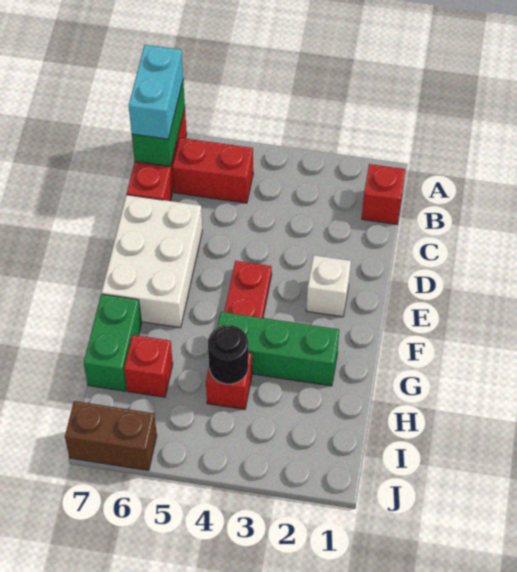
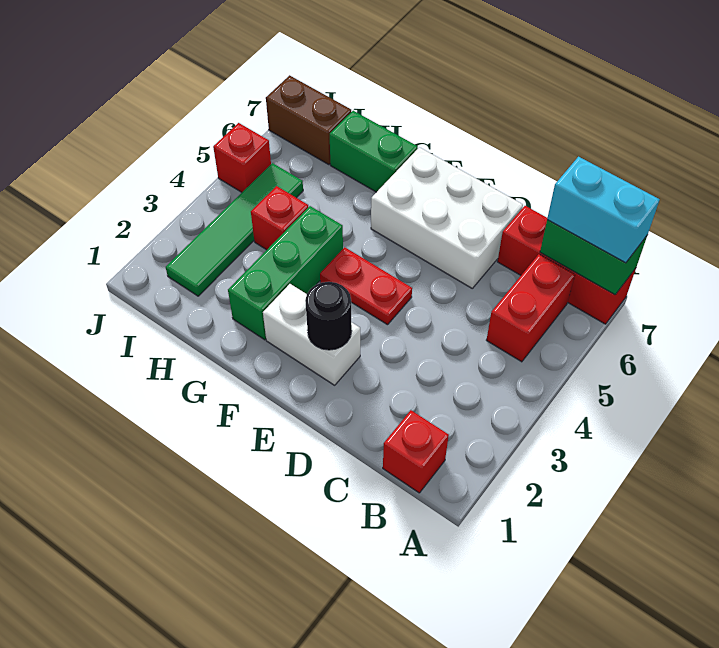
white 1x1 brick [306,255,351,317] -> white 1x2 brick [263,284,360,385]
black 1x1 round brick [208,325,248,384] -> black 1x1 round brick moved to [305,282,352,350]
red 1x1 brick [124,335,173,397] -> red 1x1 brick moved to [213,123,271,192]
none -> green 1x4 tile [166,163,303,296]
brown 1x2 brick [65,401,157,470] -> brown 1x2 brick turned to [266,75,351,165]

